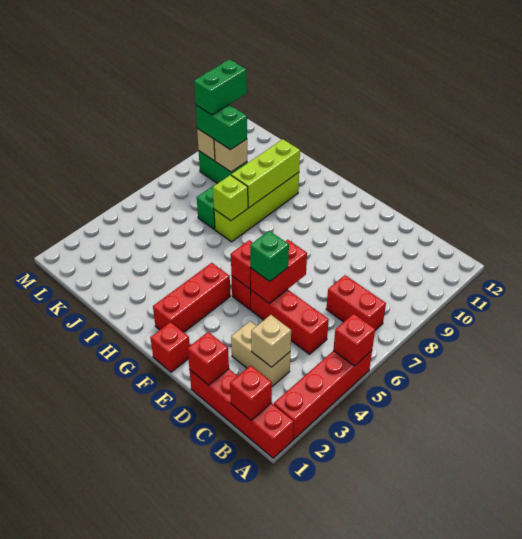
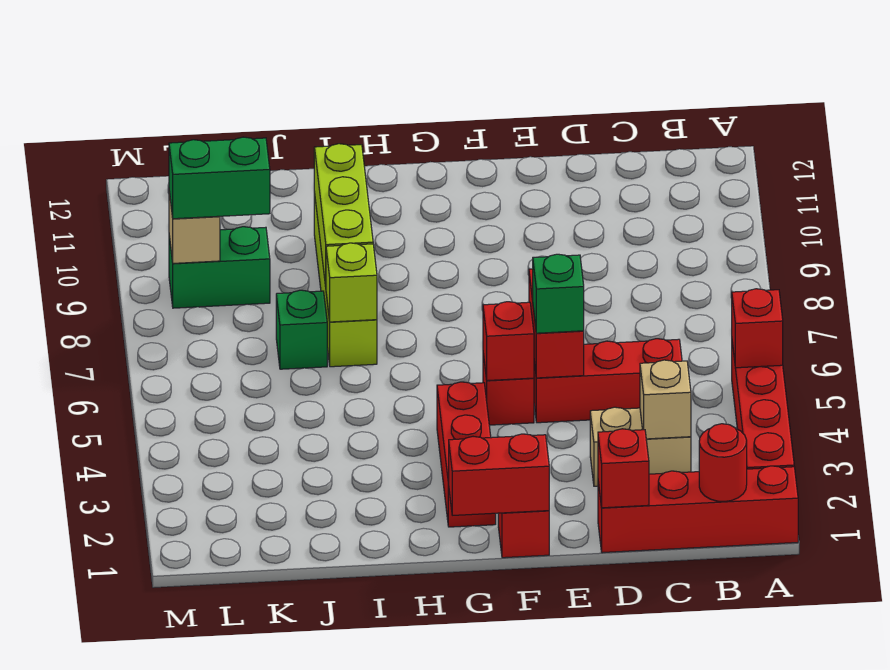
red 1x1 brick [230,365,272,420] -> red 1x1 round brick [699,424,747,502]
red 1x2 brick [326,275,386,330] -> red 1x2 brick moved to [449,434,549,515]
tan 1x1 brick [214,139,247,172] -> none
green 1x2 brick [194,59,247,115] -> none

